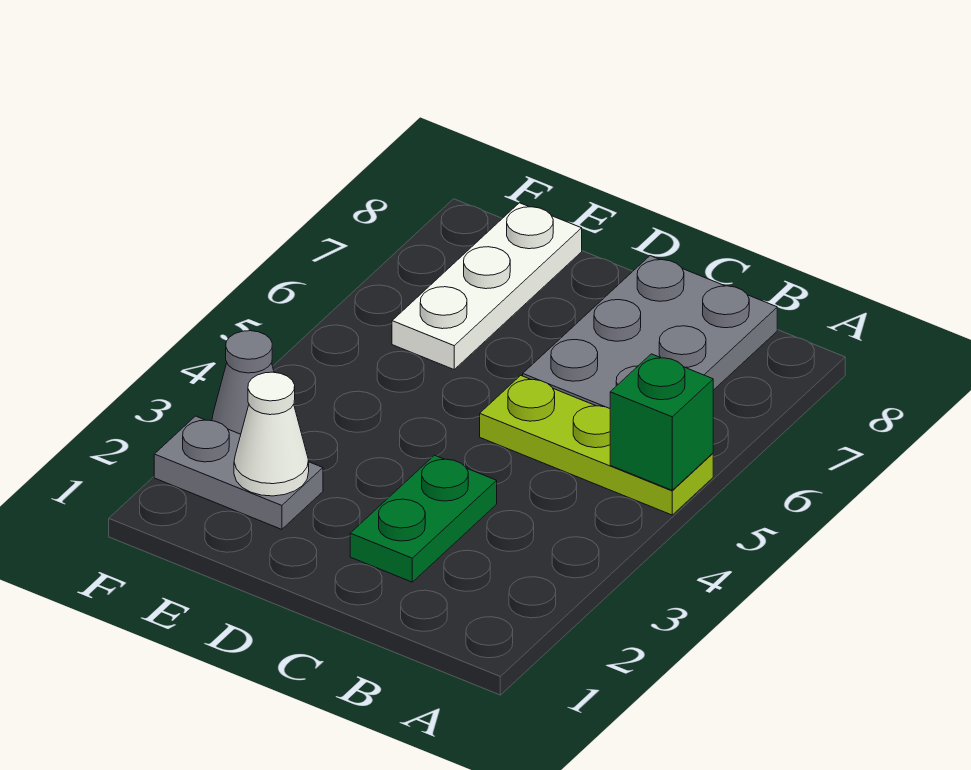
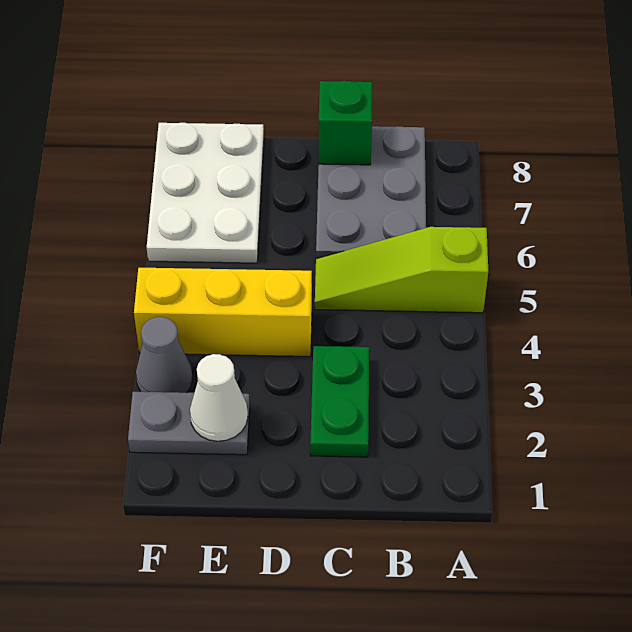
lime 1x3 plate [480,375,713,515] -> lime 1x3 slope [315,227,488,313]
green 1x1 brick [610,354,713,490] -> green 1x1 brick moved to [319,81,372,165]
none -> yellow 1x3 brick [134,268,312,356]
white 1x3 plate [392,203,582,369] -> white 2x3 plate [147,123,264,263]

